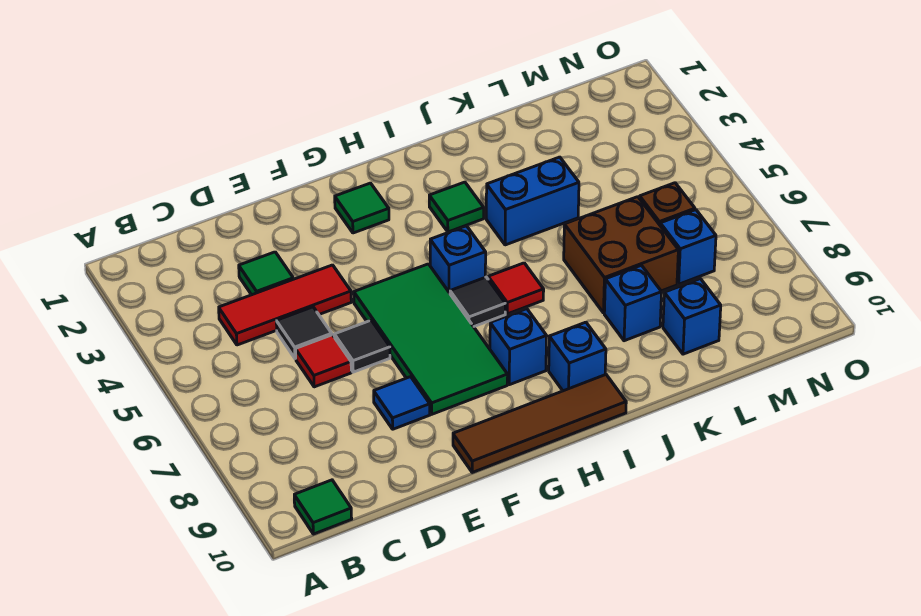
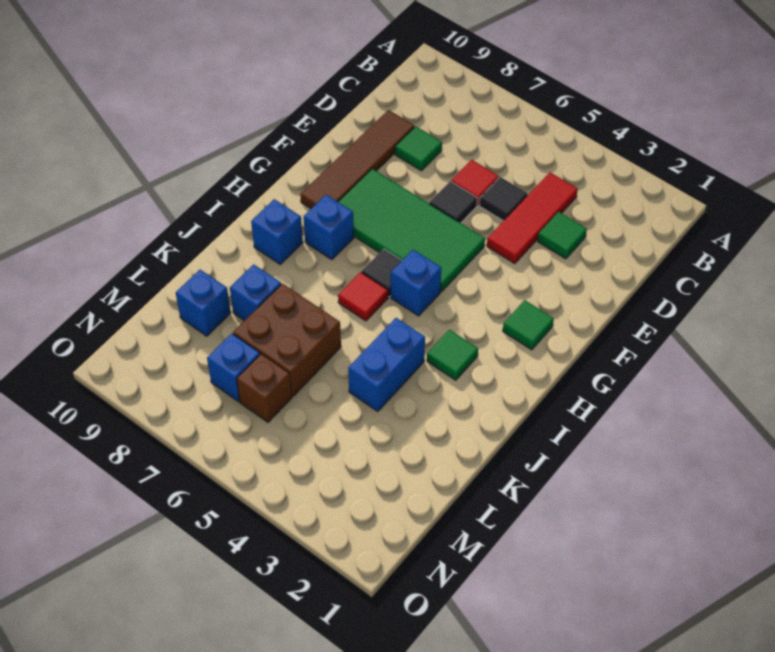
green 1x1 tile [294,480,352,534] -> green 1x1 tile moved to [395,126,442,171]
blue 1x1 tile [374,377,430,429] -> none
brown 1x4 tile [453,375,626,472] -> brown 1x4 tile moved to [300,110,414,209]

